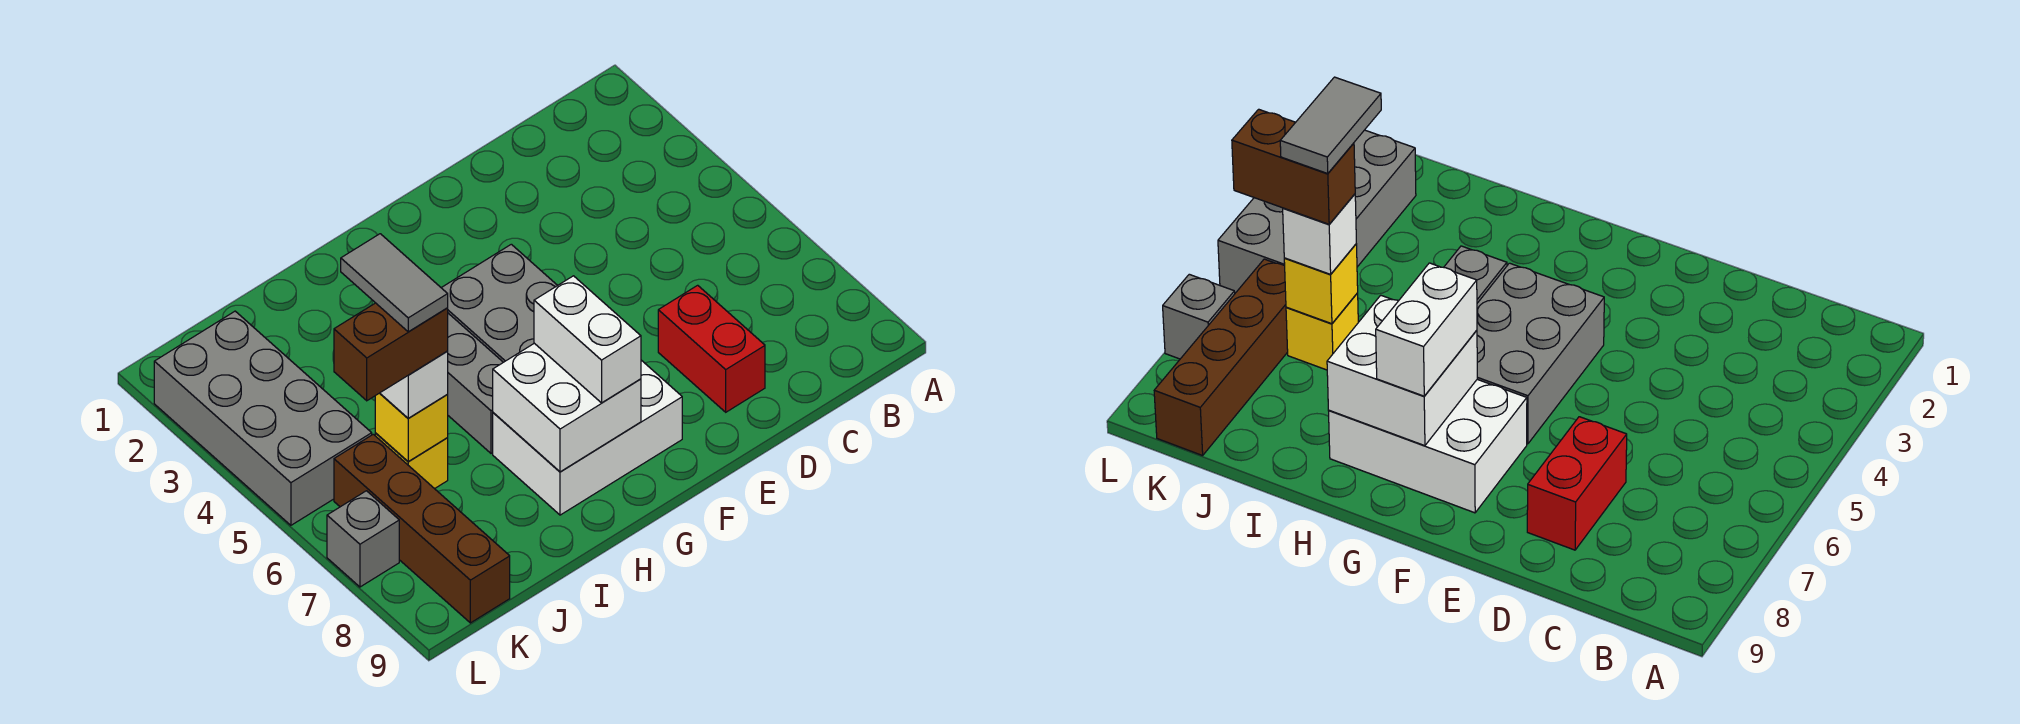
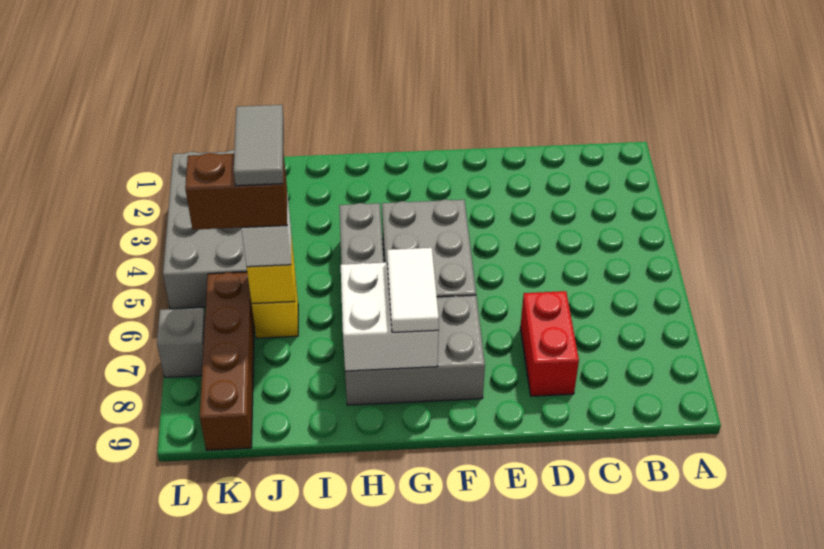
white 2x3 brick [493,360,682,515] -> grey 2x3 brick [345,295,485,405]
white 1x2 brick [534,276,641,403] -> white 1x2 tile [387,248,439,332]

